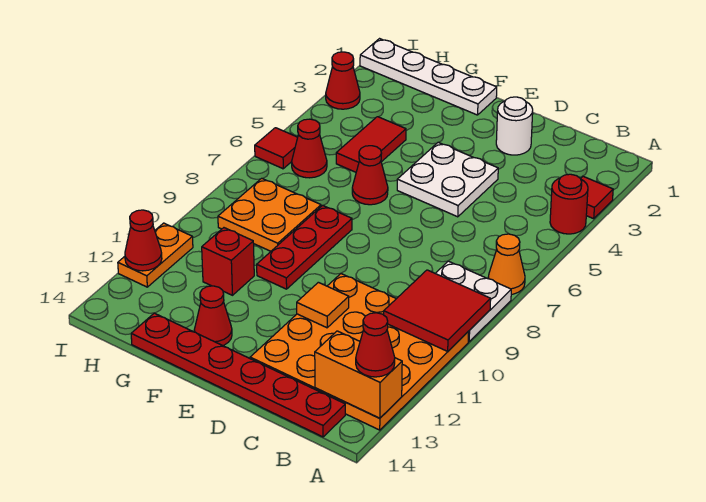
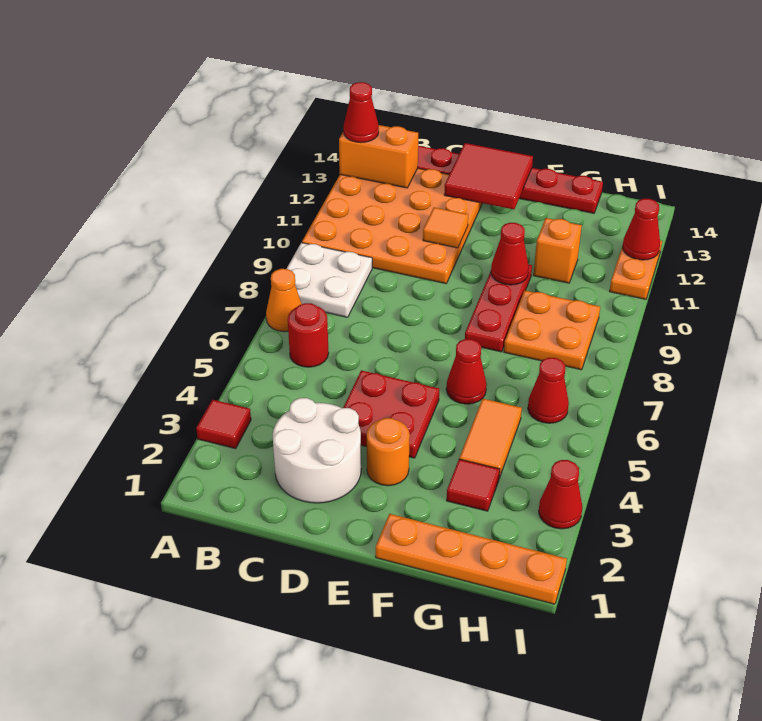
red 1x1 round brick [550,174,588,234] -> red 1x1 round brick moved to [288,303,329,367]
red 2x2 tile [384,270,491,351] -> red 2x2 tile moved to [444,143,533,209]
white 1x1 round brick [496,97,533,155] -> white 2x2 round brick [273,398,361,503]
white 2x2 plate [397,143,498,217] -> red 2x2 plate [343,370,439,458]
none -> orange 1x1 round brick [367,418,410,486]
white 1x4 plate [360,39,497,115] -> orange 1x4 plate [376,514,567,604]
red 1x1 cone [194,286,232,346] -> red 1x1 cone moved to [491,223,529,285]
red 1x2 tile [336,117,406,172] -> orange 1x2 tile [459,399,522,478]
red 1x1 brick [202,228,254,295] -> orange 1x1 brick [533,218,582,283]
red 1x1 tile [255,128,298,169] -> red 1x1 tile moved to [446,459,500,511]

